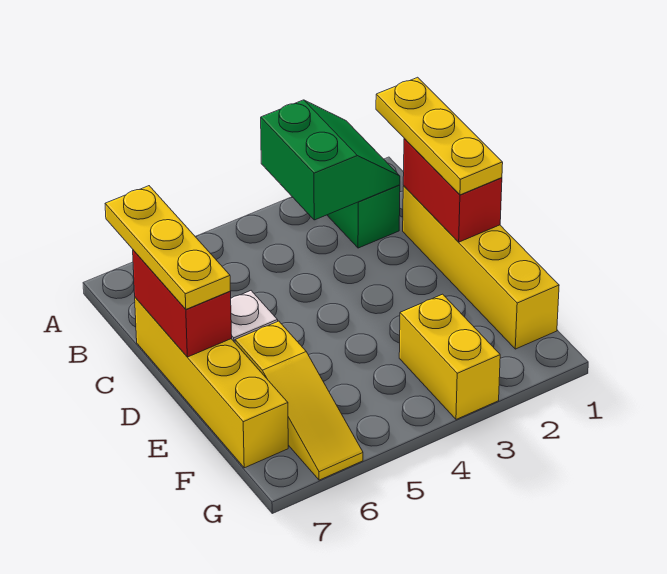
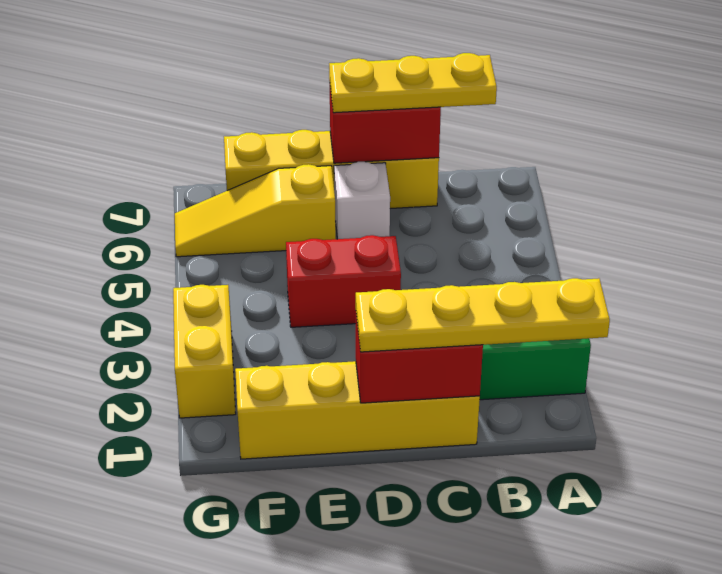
green 2x2 slope [261,100,400,220] -> none
yellow 1x3 plate [376,77,503,195] -> yellow 1x4 plate [356,278,610,352]
none -> red 1x2 brick [286,235,401,327]
yellow 1x2 brick [399,294,500,419] -> yellow 1x2 brick turned to [173,285,236,418]

